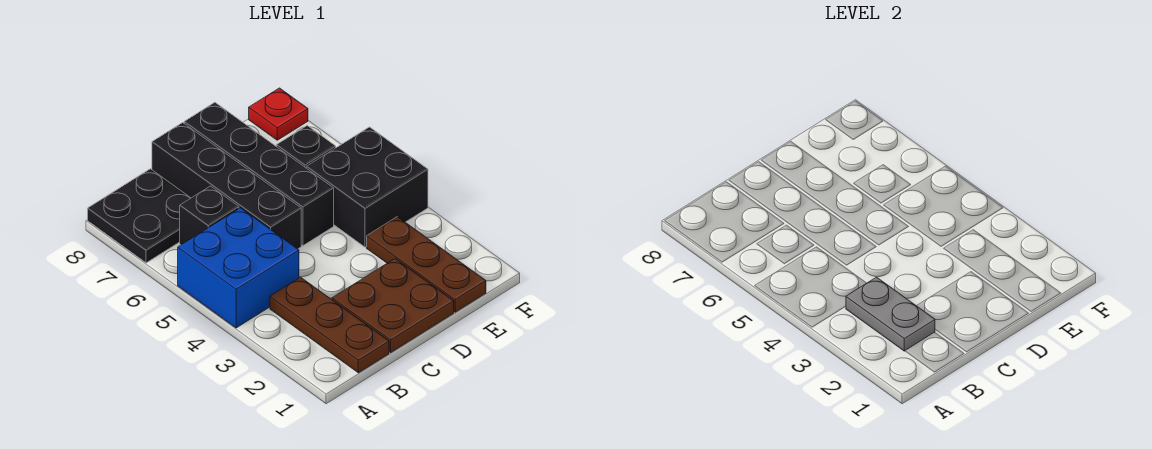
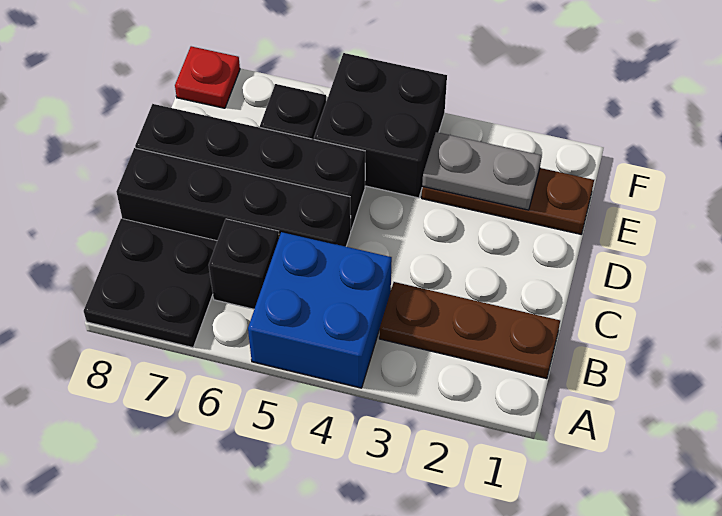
grey 1x2 plate [846,277,935,351] -> grey 1x2 plate moved to [422,132,542,210]
brown 2x2 plate [332,259,454,352] -> none

